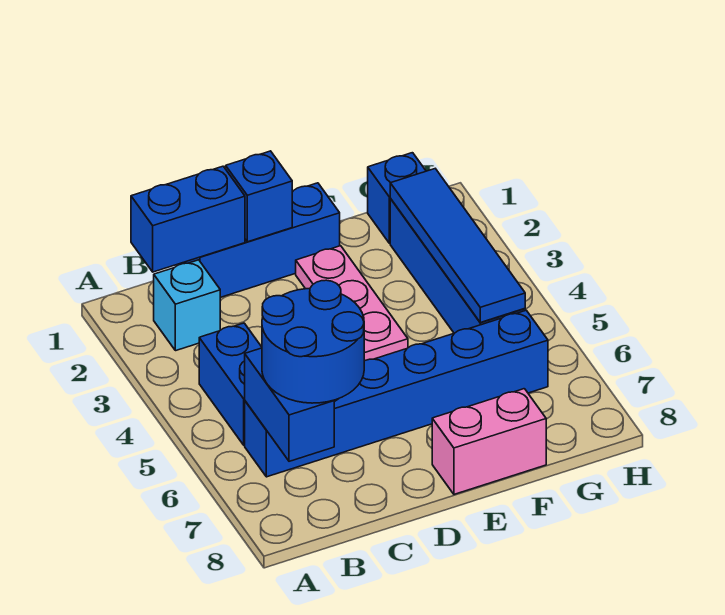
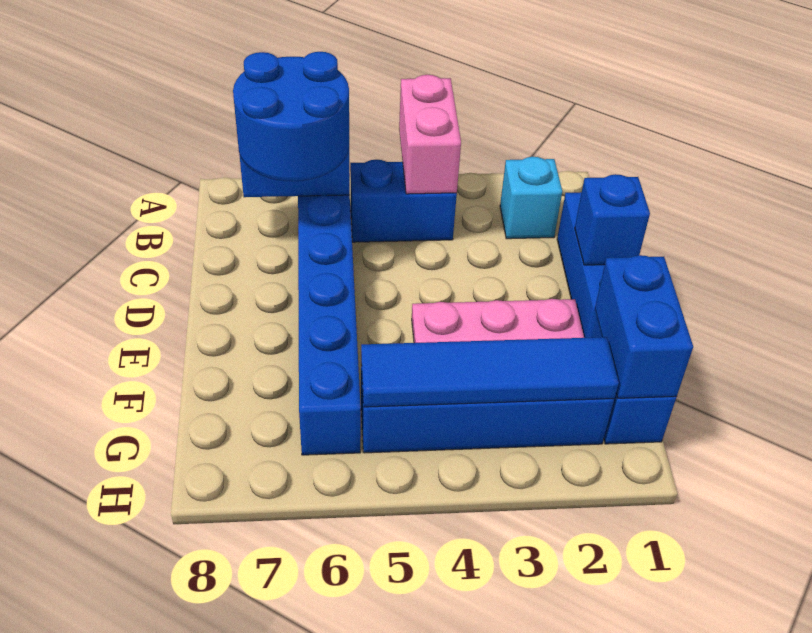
blue 1x2 brick [131,166,245,272] -> blue 1x2 brick moved to [595,255,693,398]
pink 1x2 brick [432,389,546,494] -> pink 1x2 brick moved to [399,75,461,194]

